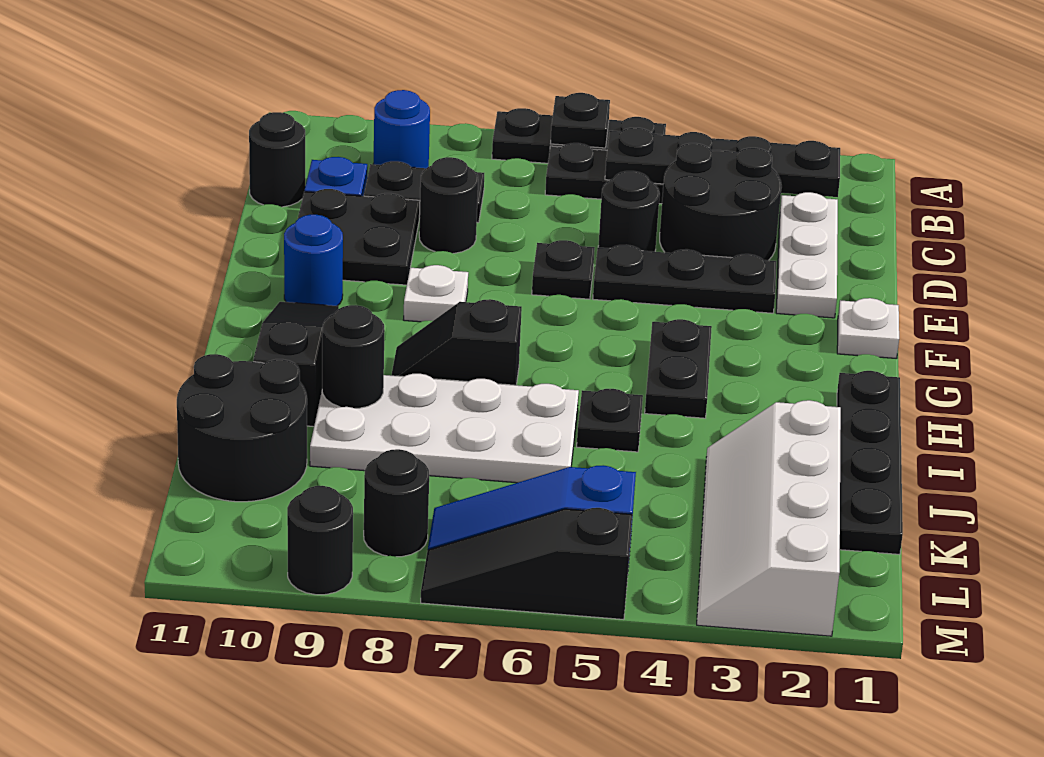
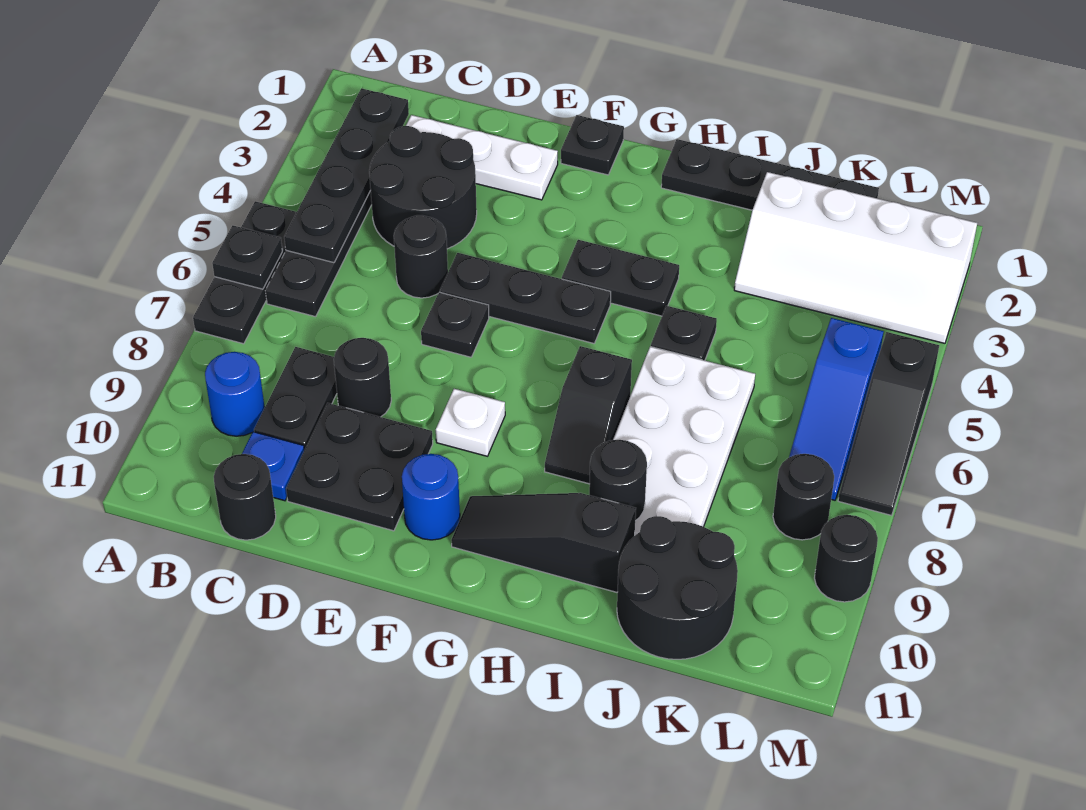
black 1x3 plate [593,245,776,313] -> black 1x3 plate turned to [440,253,611,343]
white 1x1 plate [837,298,899,359] -> black 1x1 plate [561,115,624,175]

